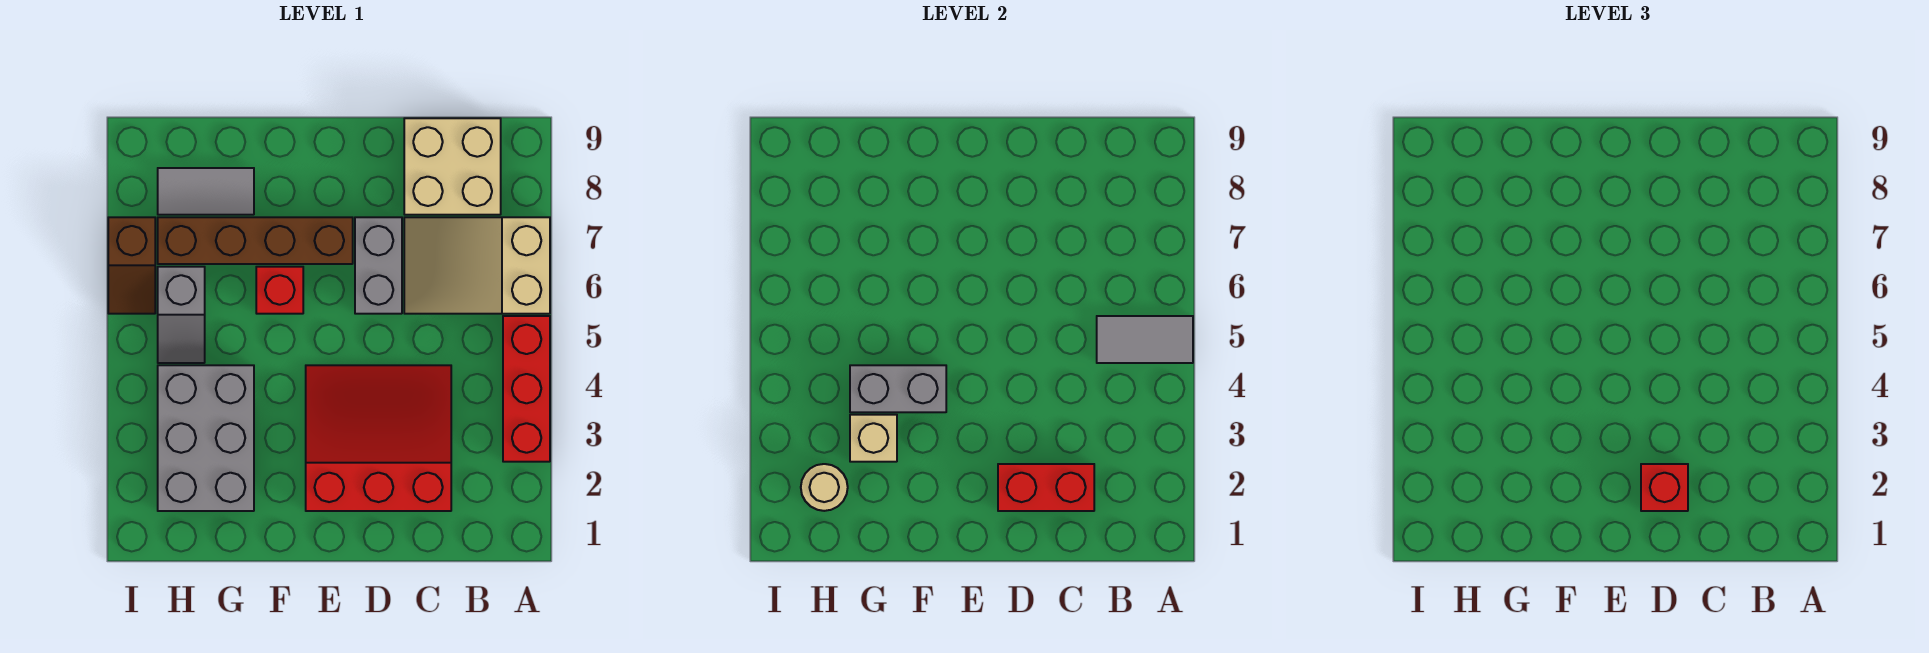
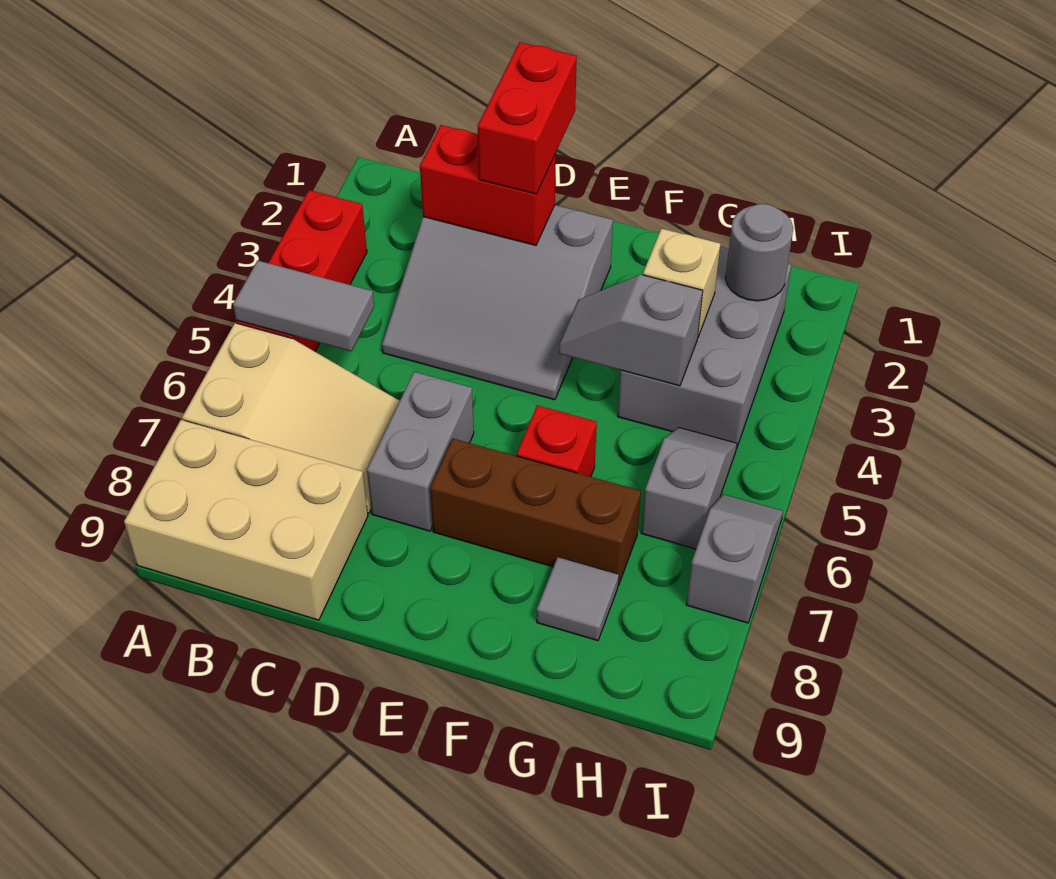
tan 2x2 brick [404,118,501,215] -> tan 2x3 brick [124,420,368,620]
red 3x3 slope [306,365,451,511] -> grey 3x3 slope [382,205,613,400]
red 1x1 brick [1641,464,1688,511] -> red 1x2 brick [478,42,577,194]
brown 1x4 brick [158,217,353,264] -> brown 1x3 brick [430,438,641,586]
grey 1x2 brick [850,365,946,412] -> grey 1x2 slope [559,275,703,386]
grey 1x2 tile [158,168,254,215] -> grey 1x1 tile [537,557,619,641]
tan 1x1 round brick [801,464,848,511] -> grey 1x1 round brick [725,204,793,301]
brown 1x2 slope [108,217,155,314] -> grey 1x2 slope [686,494,783,623]

